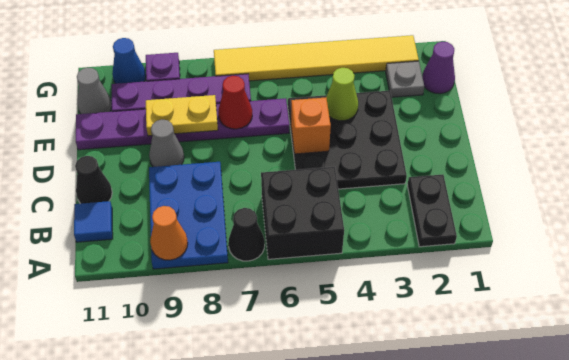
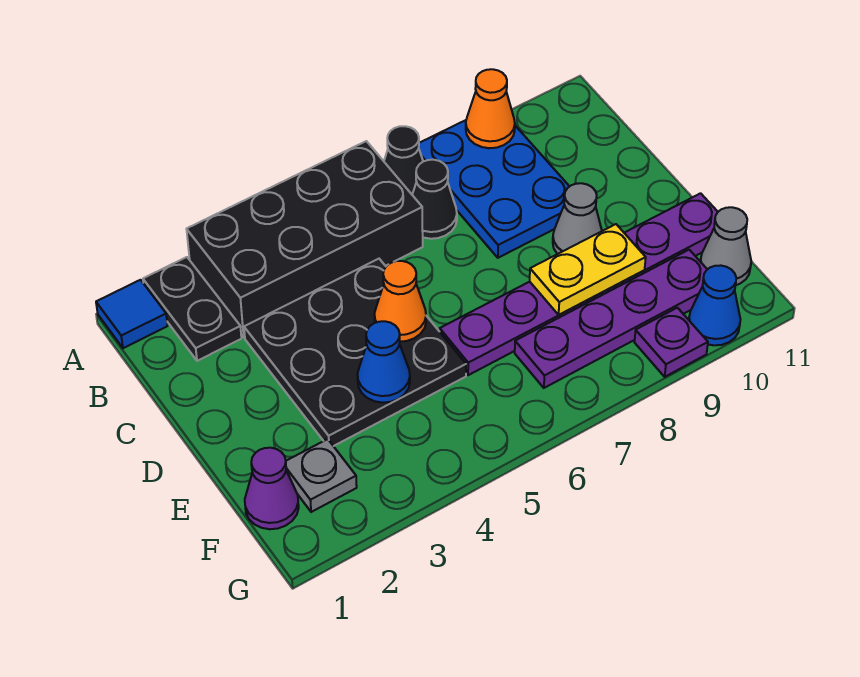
black 2x2 brick [261,167,344,259] -> black 2x4 brick [187,141,423,337]
blue 1x1 tile [74,201,113,242] -> blue 1x1 tile moved to [96,280,168,348]
black 1x1 cone [75,156,112,204] -> black 1x1 cone moved to [412,160,457,239]
orange 1x1 brick [291,98,331,154] -> orange 1x1 cone [374,261,426,342]
lime 1x1 cone [326,68,358,121] -> blue 1x1 cone [357,321,410,403]
red 1x1 cone [218,76,252,129] -> none
yellow 1x6 tile [214,35,419,81] -> none

